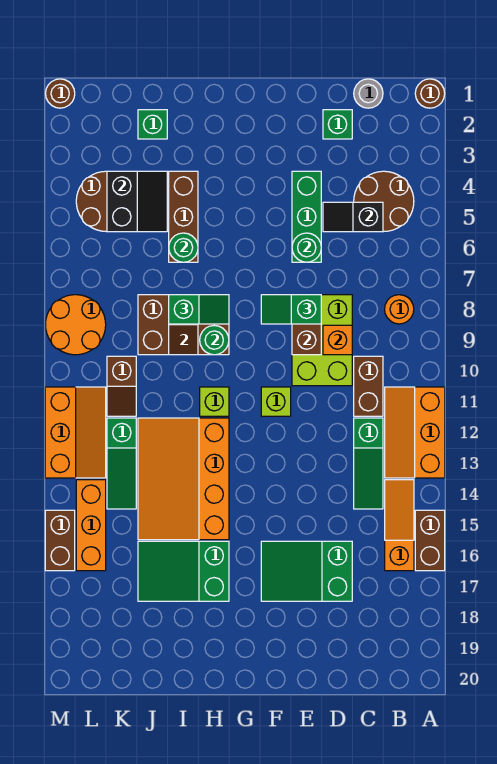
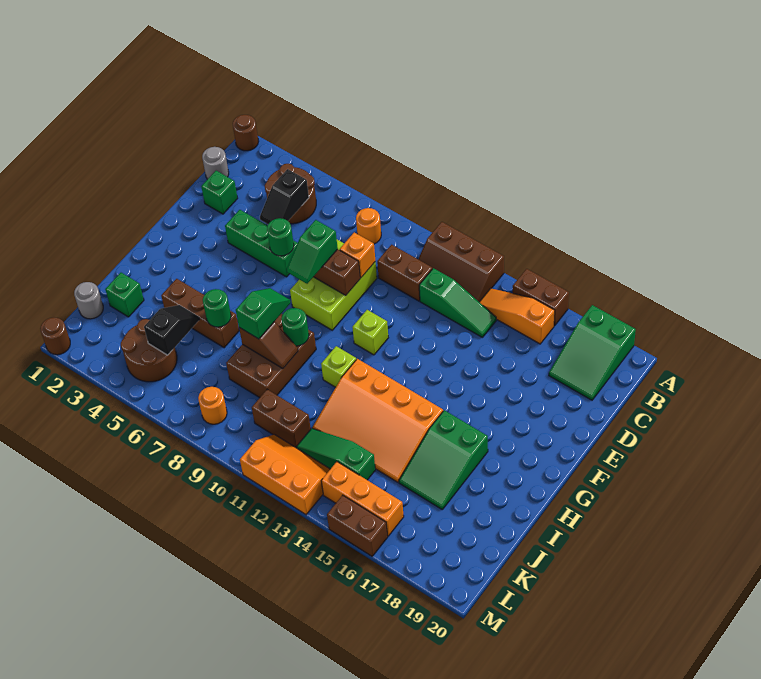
orange 2x3 slope [385,387,445,478] -> brown 2x3 slope [418,222,504,302]
lime 2x3 brick [292,295,352,386] -> lime 2x3 brick turned to [290,240,377,330]
green 2x3 slope [261,541,352,601] -> green 2x3 slope moved to [549,305,636,400]
black 2x2 slope [107,171,167,232] -> black 1x2 slope [144,305,199,355]
none -> grey 1x1 round brick [74,282,103,319]
brown 1x2 slope [107,356,136,416] -> brown 1x2 brick [252,390,311,447]
green 1x3 slope [107,418,136,509] -> green 1x3 slope turned to [296,428,375,480]
orange 2x2 round brick [45,295,106,355] -> orange 1x1 round brick [198,387,227,424]

